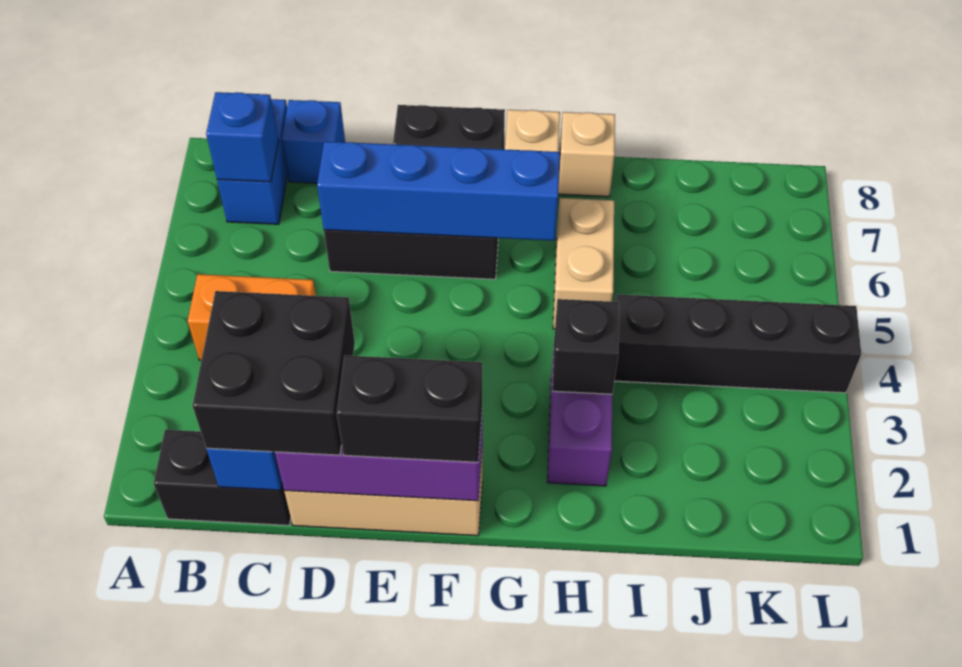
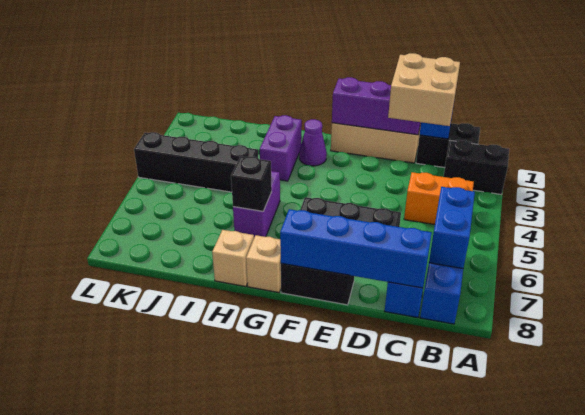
blue 1x1 brick [206,92,278,182] -> blue 1x2 brick [429,187,475,268]
black 2x2 brick [193,291,355,455] -> tan 2x2 brick [388,53,460,126]
blue 1x4 brick [317,141,560,241] -> blue 1x4 brick moved to [280,209,432,288]
black 1x2 brick [337,355,482,462] -> black 1x2 brick moved to [444,140,509,194]
none -> purple 1x1 cone [299,119,327,166]
black 1x1 brick [552,299,619,394] -> black 1x1 brick moved to [231,156,272,211]
tan 1x2 brick [553,198,614,329] -> purple 1x2 brick [233,171,280,237]

